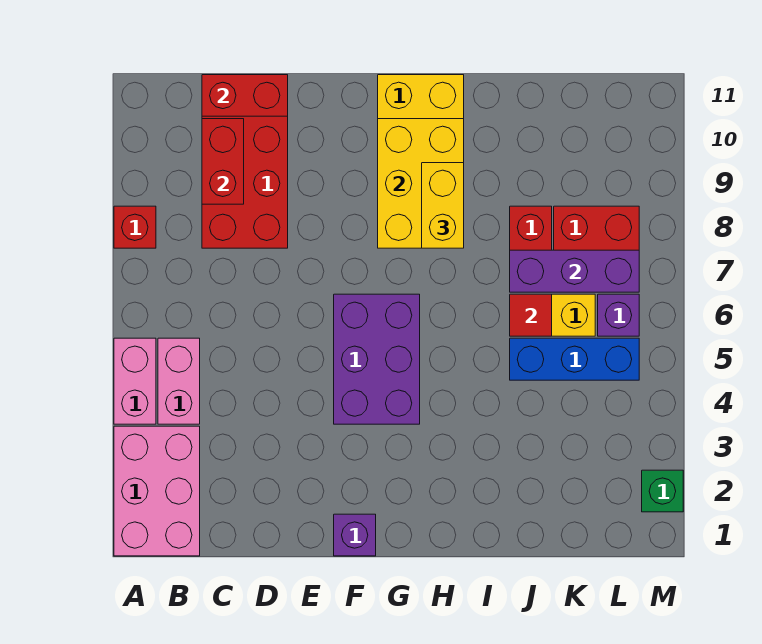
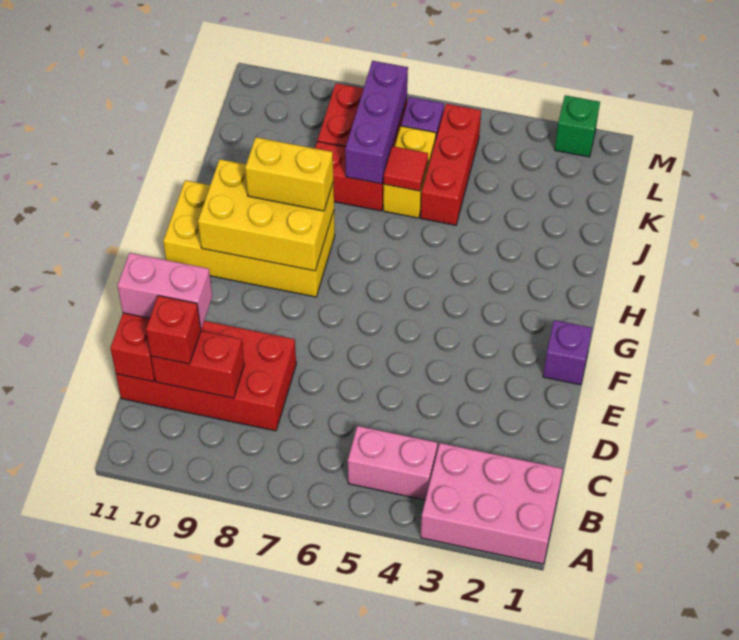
pink 1x2 brick [114,338,156,424] -> pink 1x2 brick moved to [117,253,212,329]
red 1x1 brick [114,206,156,248] -> red 1x1 brick moved to [146,296,201,364]
purple 2x3 brick [334,294,420,424] -> none
blue 1x3 brick [510,338,639,380] -> red 1x3 brick [421,104,481,225]

